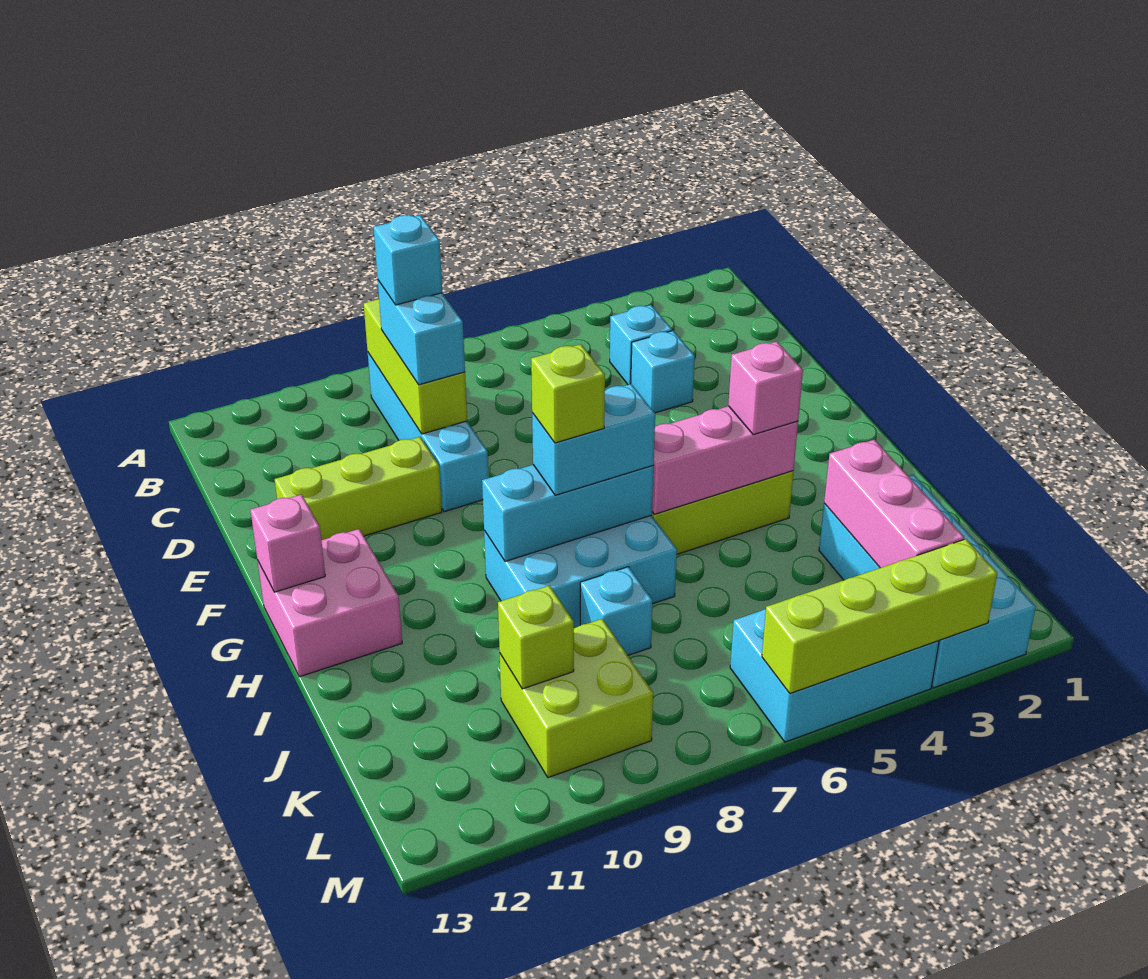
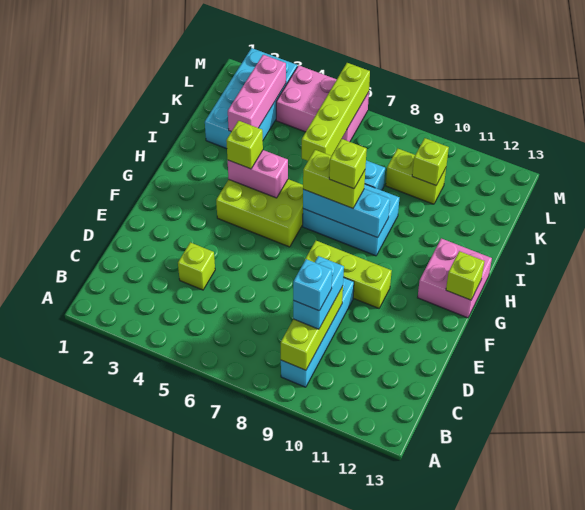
cyan 1x1 brick [610,305,672,385] -> none
cyan 1x1 brick [631,331,695,413] -> lime 1x1 brick [178,242,215,290]
lime 1x3 brick [275,437,442,540] -> lime 1x3 brick moved to [305,240,392,308]
pink 1x1 brick [251,495,325,592] -> lime 1x1 brick [446,251,484,300]
pink 1x3 brick [652,406,798,514] -> pink 1x2 brick [228,150,288,198]
pink 1x1 brick [728,342,803,435] -> lime 1x1 brick [226,121,263,169]
cyan 1x2 brick [532,384,655,495] -> lime 1x2 brick [303,150,365,208]
lime 2x2 brick [500,619,653,778] -> lime 1x2 brick [386,149,446,204]
cyan 2x3 brick [730,609,939,742] -> pink 2x3 brick [276,65,369,142]
lime 1x4 brick [762,539,997,694] -> lime 1x4 brick turned to [302,63,370,161]

